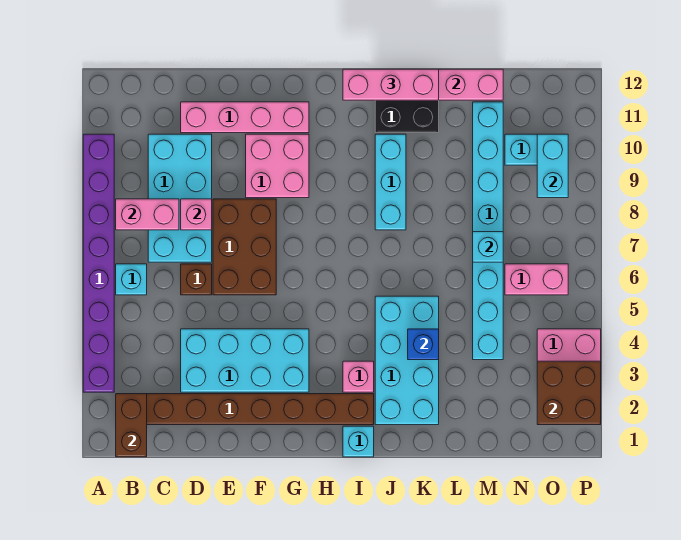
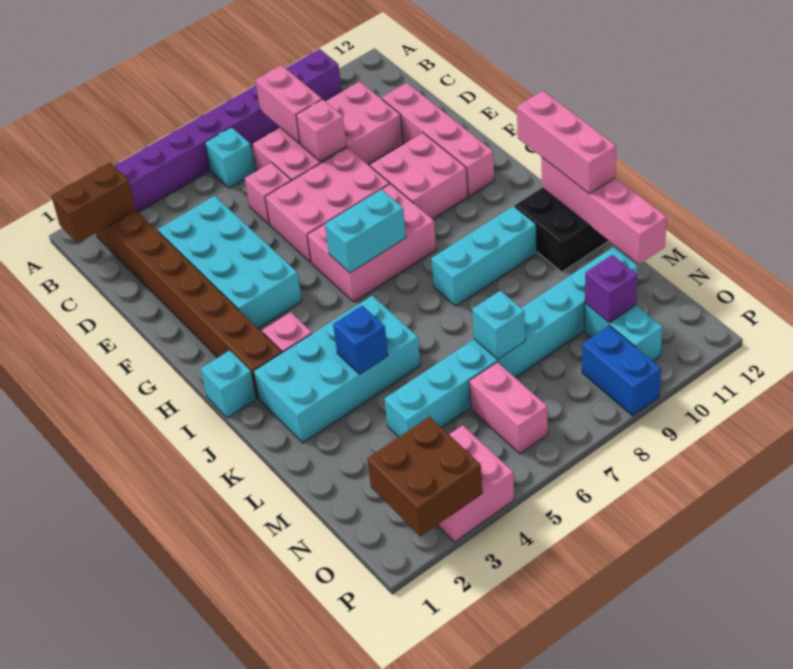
cyan 2x4 brick [148,134,212,262] -> pink 2x4 brick [253,82,403,181]
brown 1x1 brick [181,264,212,295] -> pink 1x1 brick [245,162,291,224]
brown 2x3 brick [213,199,276,295] -> pink 2x3 brick [265,148,389,263]
none -> pink 2x3 brick [307,184,436,302]
none -> purple 1x1 brick [585,255,637,323]
none -> blue 1x2 brick [582,325,661,416]
cyan 1x2 brick [537,134,568,198] -> cyan 1x2 brick moved to [325,189,406,273]

